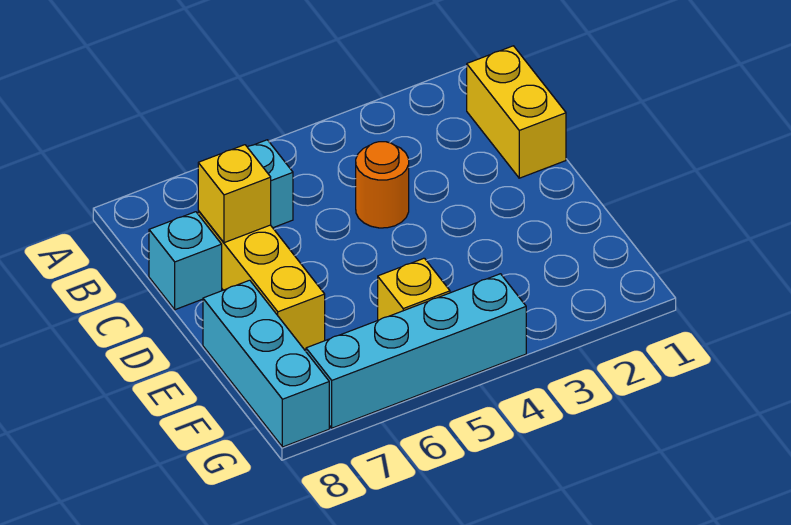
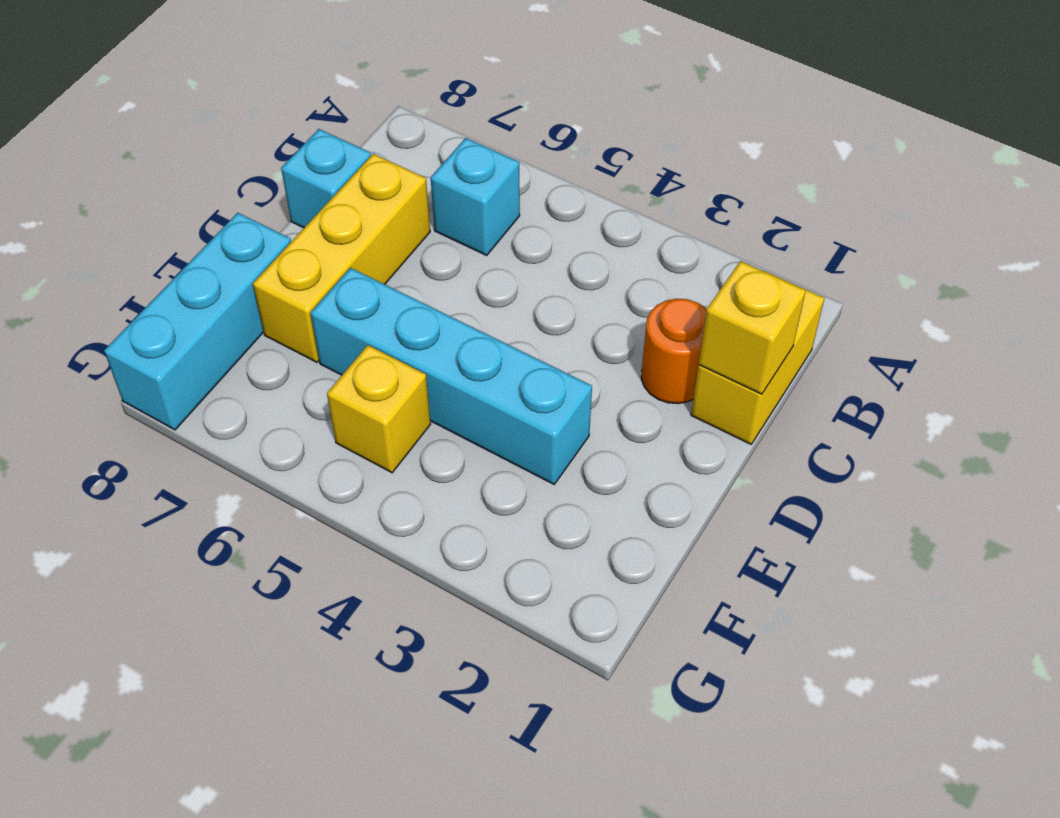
orange 1x1 round brick [356,142,409,228] -> orange 1x1 round brick moved to [641,299,707,404]
yellow 1x1 brick [198,145,271,243] -> yellow 1x1 brick moved to [699,261,806,394]
cyan 1x4 brick [306,274,526,428] -> cyan 1x4 brick moved to [311,268,592,484]

